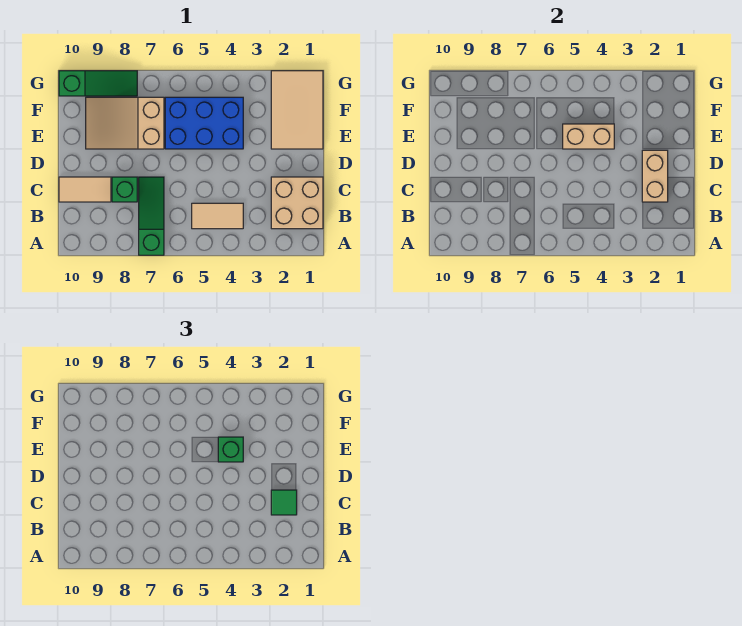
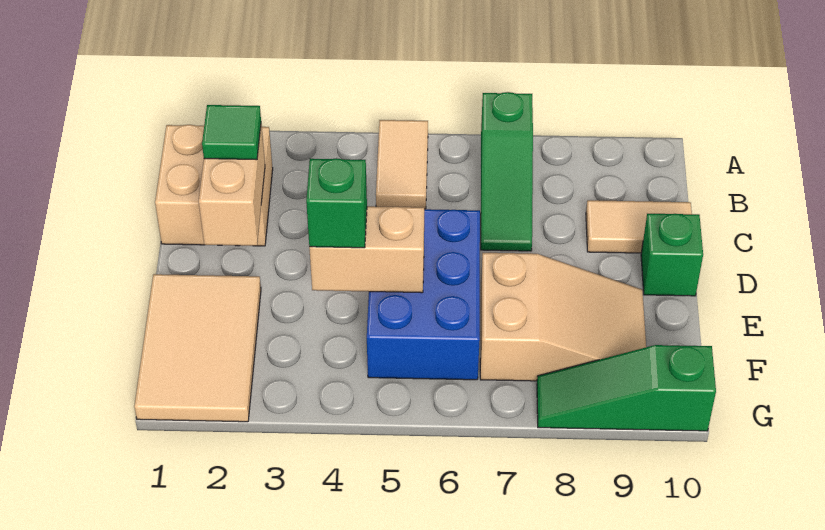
tan 1x2 tile [192,203,243,229] -> tan 1x2 tile turned to [376,120,428,209]
green 1x1 brick [112,177,137,202] -> green 1x1 brick moved to [641,214,703,296]
blue 2x3 brick [165,97,243,149] -> blue 2x3 brick turned to [367,209,480,380]

